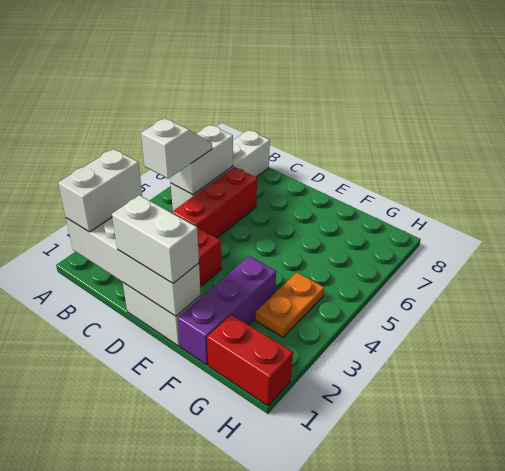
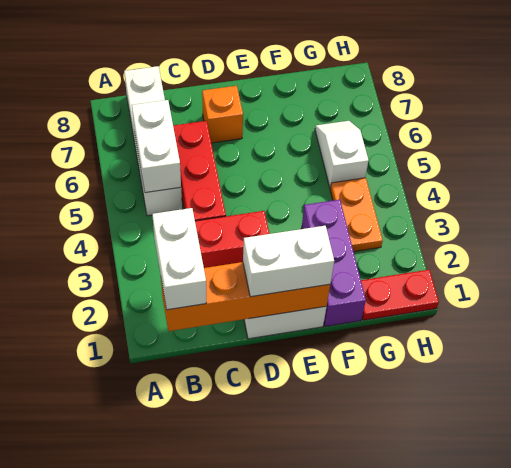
white 1x4 brick [66,217,201,316] -> orange 1x4 brick [161,262,330,331]
white 1x2 slope [141,119,212,179] -> white 1x2 slope moved to [315,121,369,189]
none -> orange 1x1 brick [202,86,243,143]
red 1x2 brick [207,315,293,406] -> red 1x2 plate [361,270,439,320]

